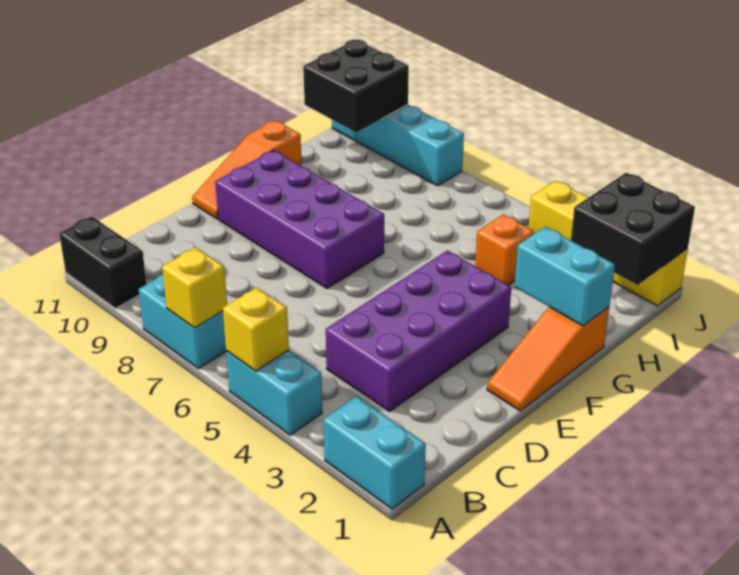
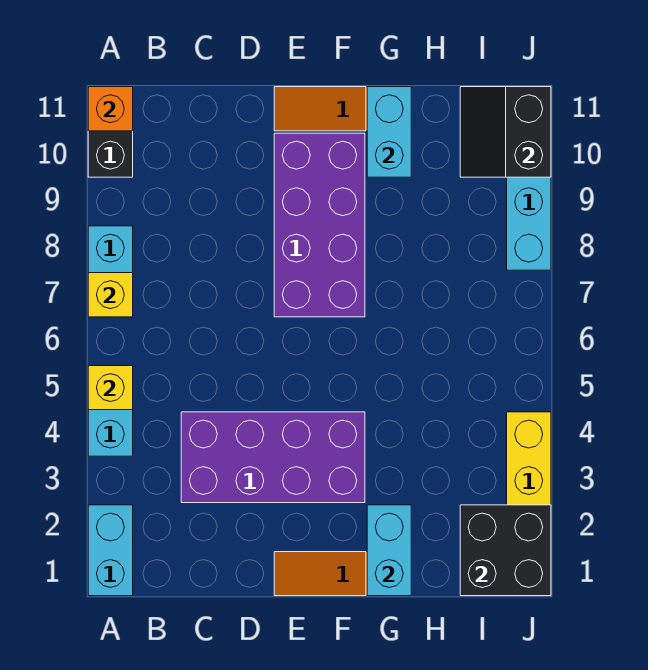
none -> cyan 1x2 brick [367,87,411,177]
orange 1x1 brick [475,214,534,285] -> orange 1x1 brick moved to [88,87,133,131]
black 2x2 brick [303,40,409,132] -> black 2x2 slope [460,87,551,177]

